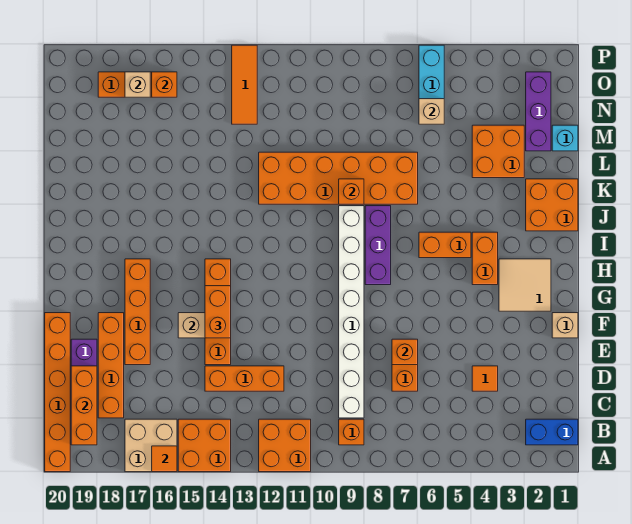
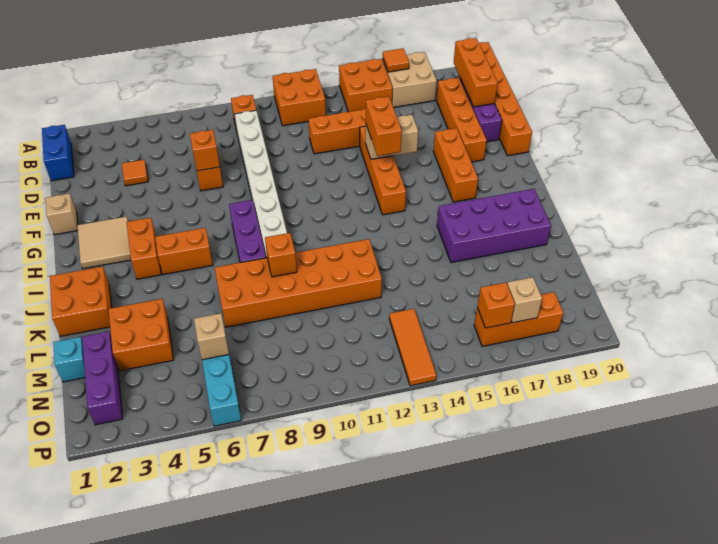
blue 1x2 brick [526,419,578,445] -> blue 1x2 brick turned to [42,125,74,181]
orange 1x4 brick [125,259,150,365] -> orange 1x3 brick [433,128,478,202]
none -> purple 2x4 brick [437,189,551,263]

